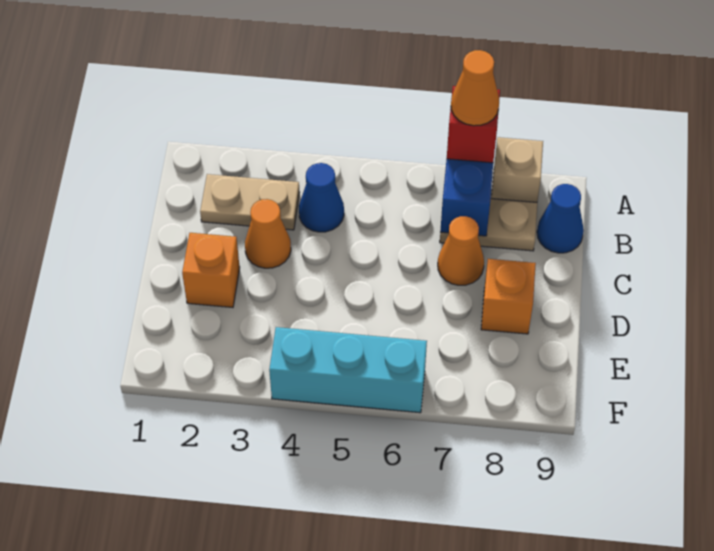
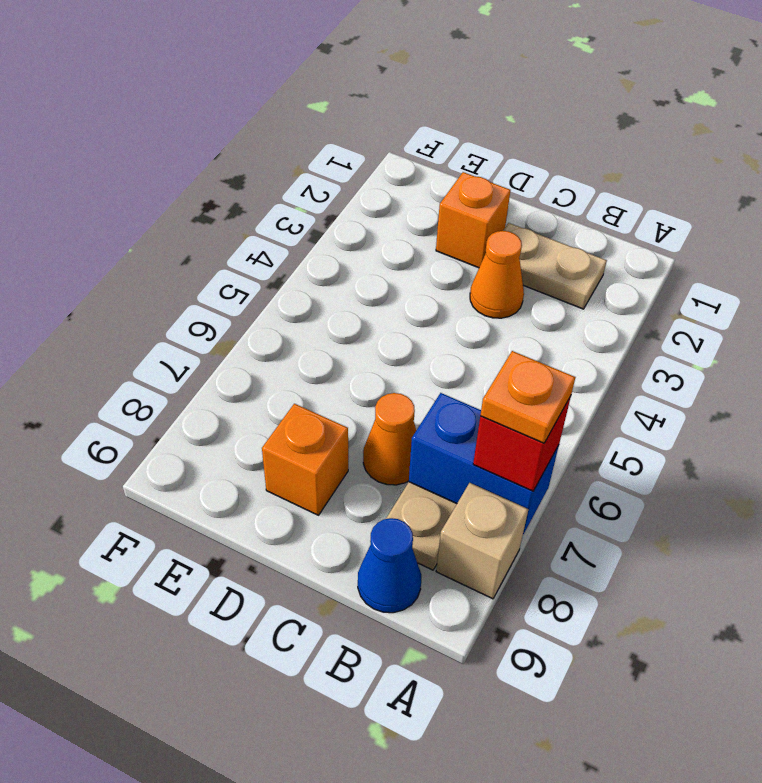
orange 1x1 cone [451,50,499,126] -> orange 1x1 plate [480,351,575,443]
tan 1x2 plate [200,174,300,230] -> tan 1x2 plate turned to [503,223,607,309]
blue 1x1 cone [299,163,344,232] -> none
cyan 1x3 brick [269,327,427,413] -> none

